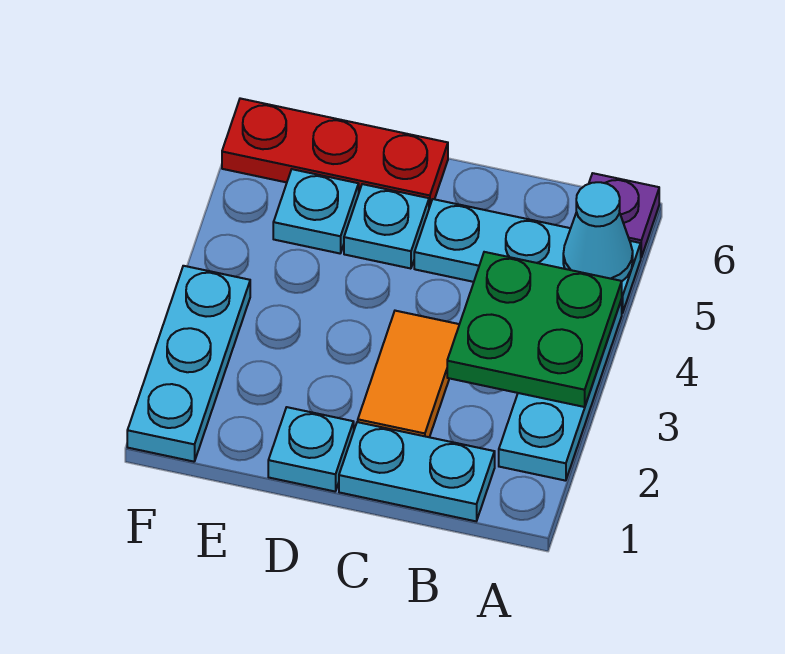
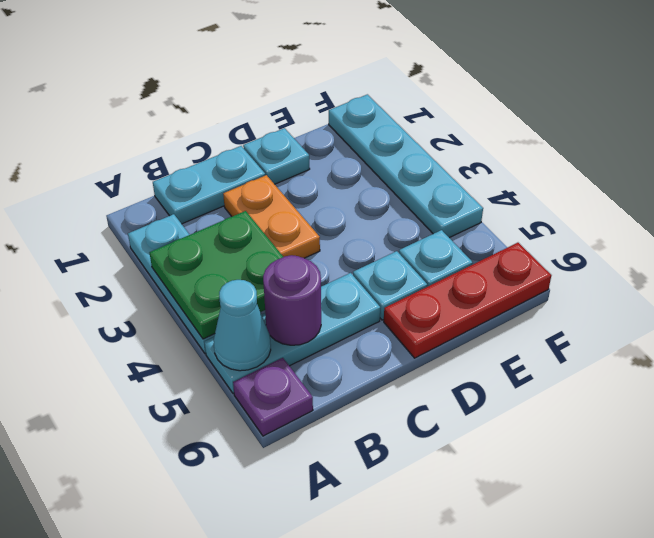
none -> purple 1x1 round brick [263,255,321,345]
orange 1x2 tile [358,311,459,437] -> orange 1x2 plate [223,175,320,258]
cyan 1x3 plate [127,266,250,462] -> cyan 1x4 plate [329,94,483,238]

